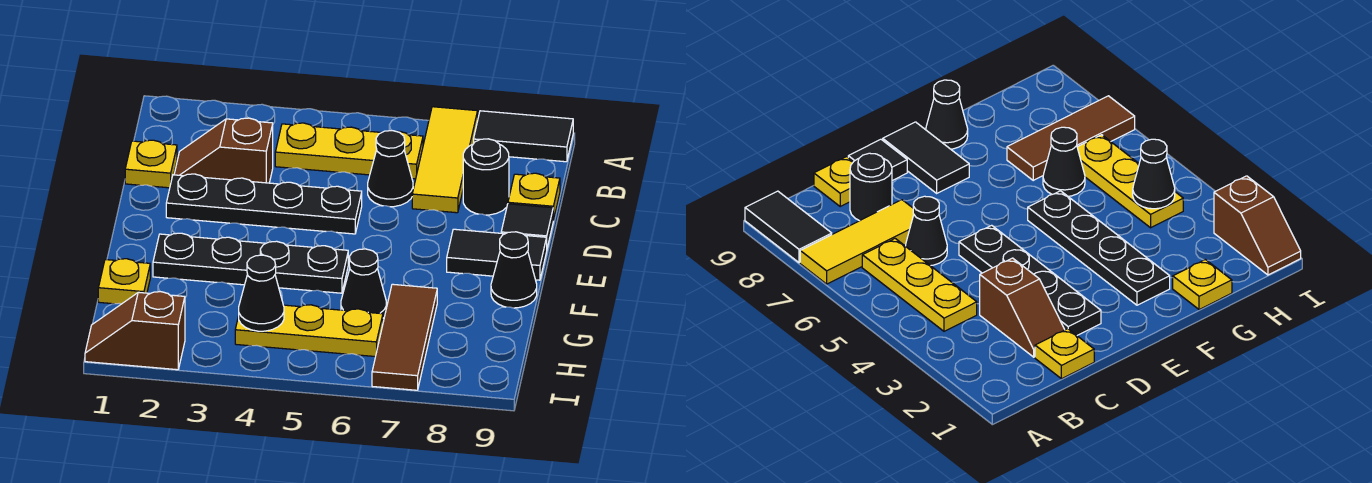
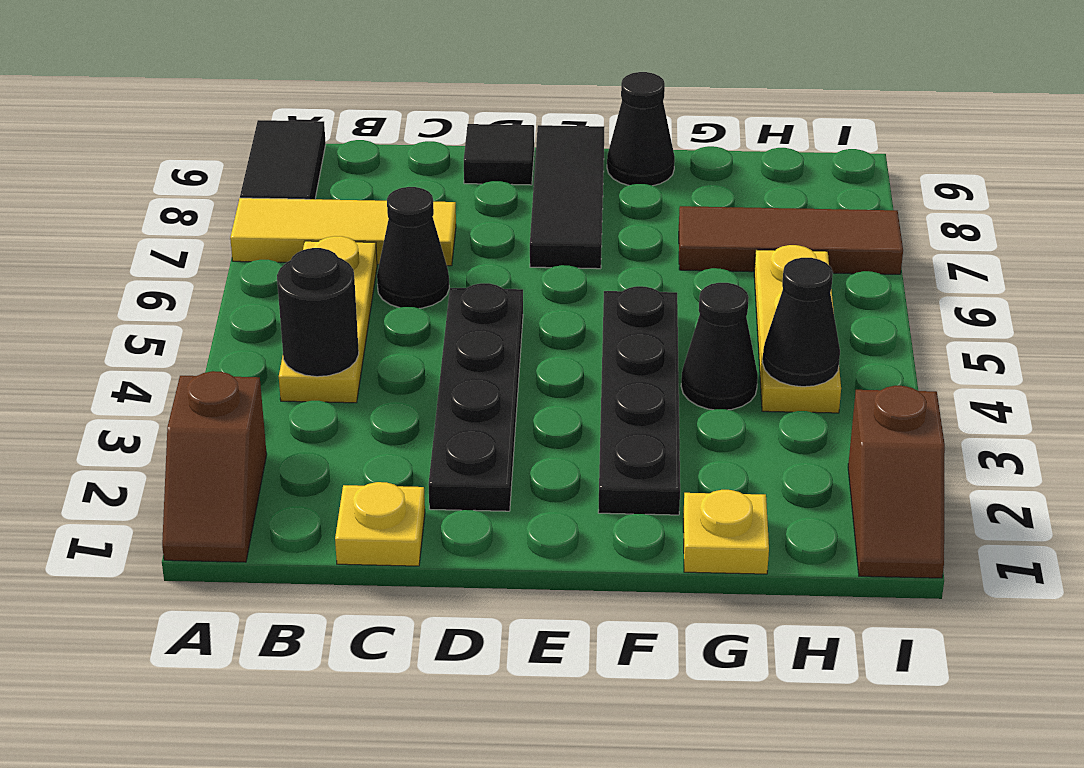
brown 1x2 slope [174,118,273,183] -> brown 1x2 slope moved to [162,371,267,562]
black 1x1 round brick [463,139,509,215] -> black 1x1 round brick moved to [277,248,359,377]
yellow 1x1 plate [508,173,560,221] -> none
black 1x2 tile [447,229,547,280] -> black 1x3 tile [530,125,604,269]
black 1x1 cone [341,249,386,318] -> black 1x1 cone moved to [681,283,758,410]

